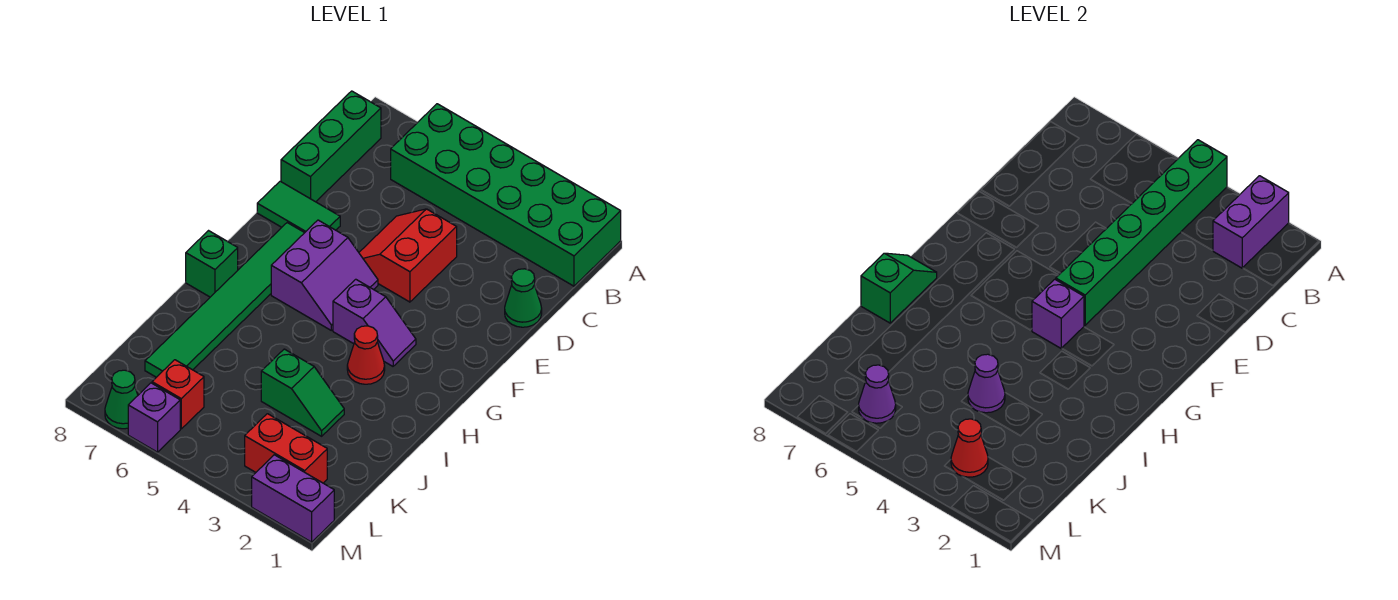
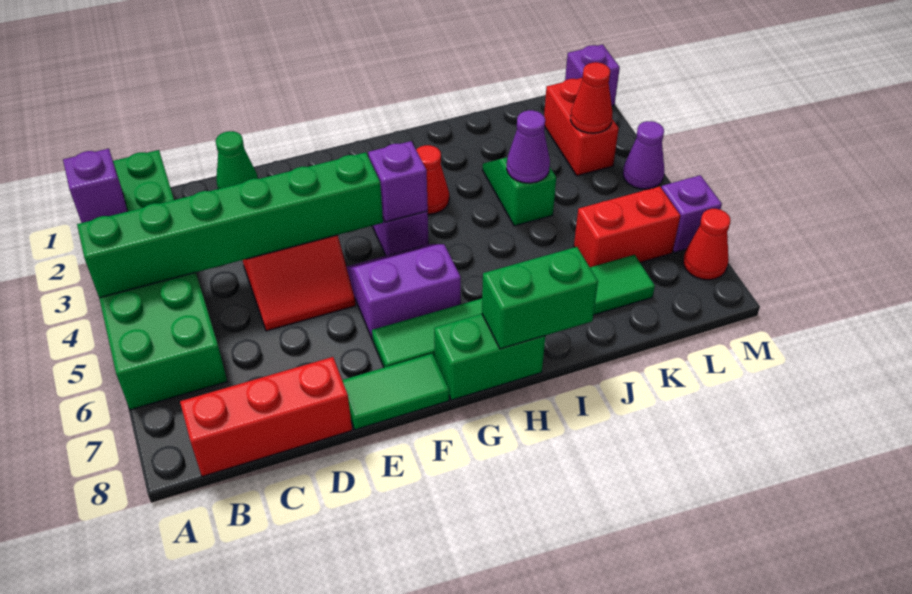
purple 1x2 brick [1213,176,1289,268] -> purple 1x1 brick [63,149,128,223]
green 1x3 brick [281,91,381,202] -> red 1x3 brick [180,357,352,477]
green 1x2 tile [257,181,340,233] -> green 1x2 tile turned to [342,354,449,430]
green 1x1 brick [186,231,238,297] -> green 1x2 brick [434,314,545,400]
green 1x2 slope [861,253,937,323] -> green 1x2 brick [482,247,598,349]
red 1x1 brick [152,360,204,429] -> red 1x2 brick [574,186,680,267]
purple 1x1 cone [859,365,896,423] -> purple 1x1 cone moved to [623,121,664,189]
purple 1x2 brick [252,455,334,542] -> purple 1x1 brick [565,45,620,106]
green 1x1 cone [105,370,138,429] -> red 1x1 cone [683,209,730,280]

